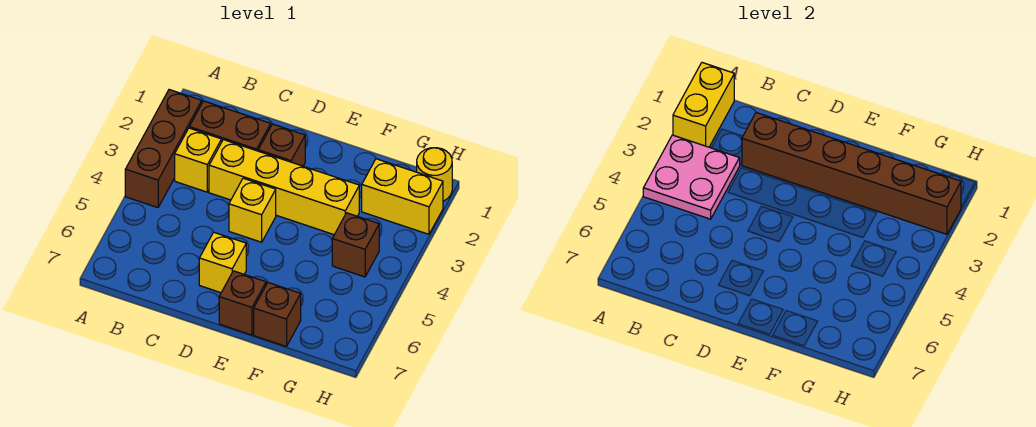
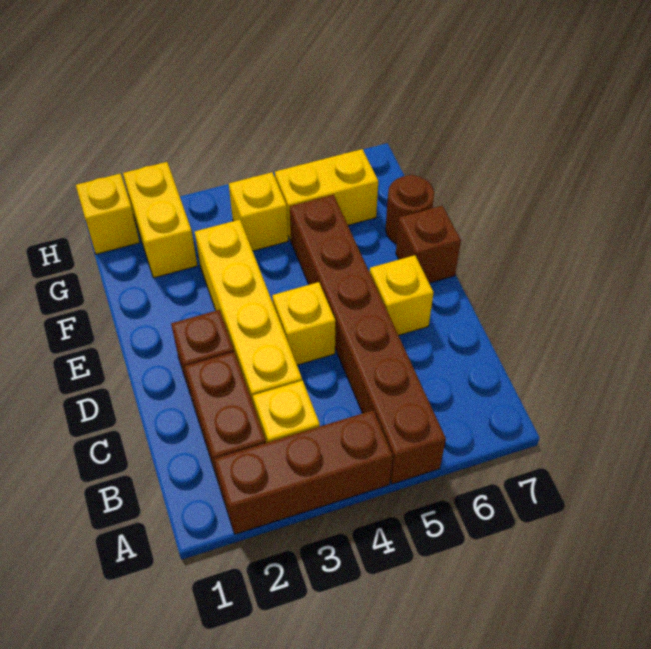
yellow 1x2 brick [673,63,734,147] -> yellow 1x2 brick moved to [275,149,378,241]
pink 2x2 plate [643,135,740,219] -> none
brown 1x6 brick [742,113,961,234] -> brown 1x6 brick moved to [290,195,446,484]
brown 1x1 brick [254,283,301,347] -> brown 1x1 round brick [385,175,434,244]
brown 1x1 brick [332,213,379,277] -> yellow 1x1 brick [229,172,288,251]
yellow 1x1 round brick [417,148,452,201] -> yellow 1x1 brick [76,174,140,254]

